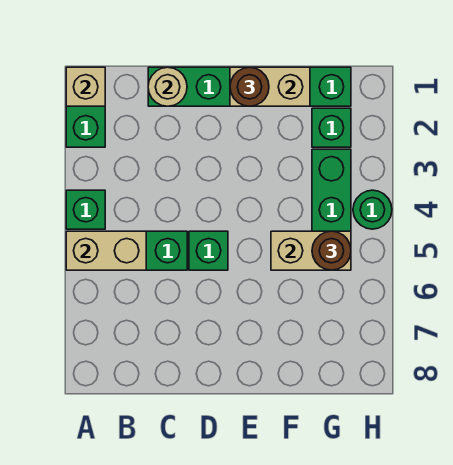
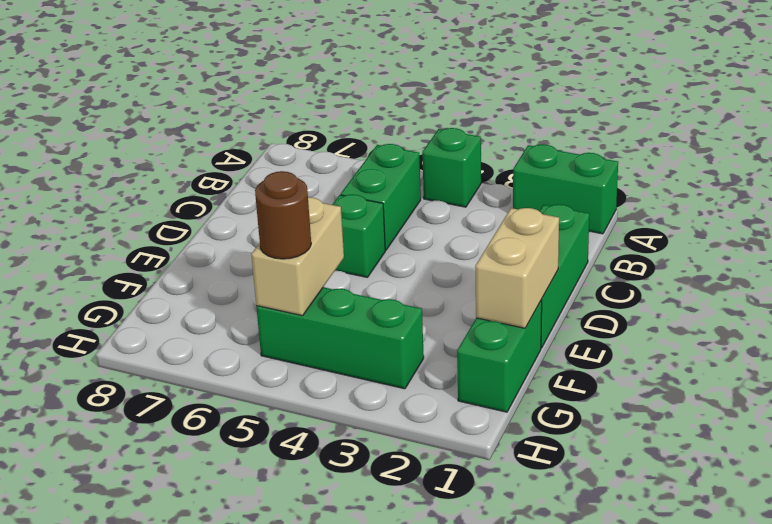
tan 1x1 brick [66,67,105,106] -> none
tan 1x2 brick [66,231,146,270] -> none
tan 1x1 round brick [148,67,187,106] -> none
brown 1x1 round brick [230,67,269,106] -> none
green 1x1 brick [312,108,351,147] -> none
green 1x1 round brick [353,190,392,229] -> none

